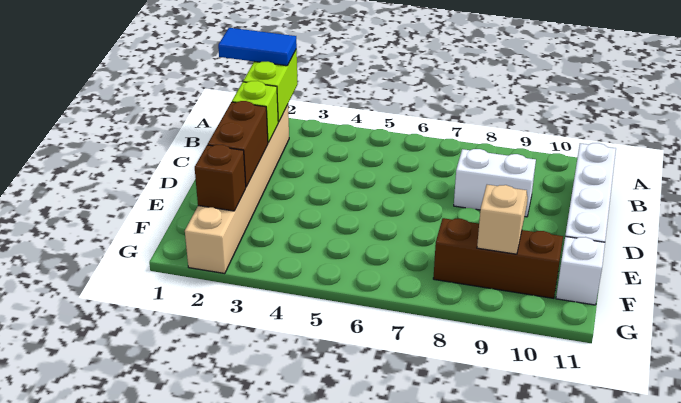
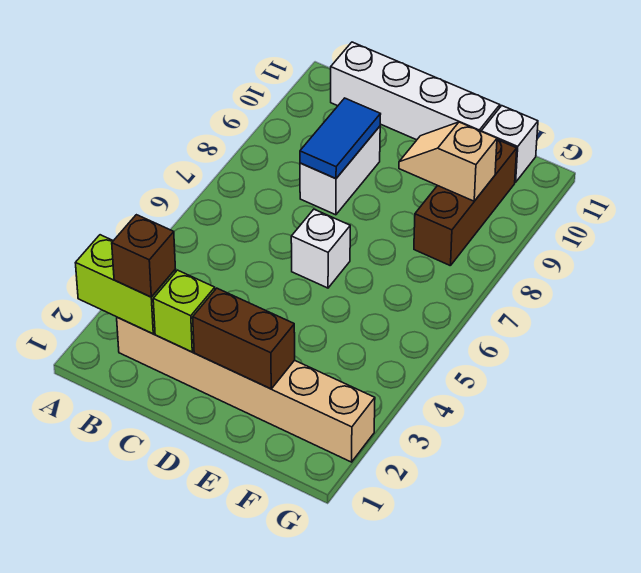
blue 1x2 tile [218,28,297,66] -> blue 1x2 tile moved to [300,98,381,179]
none -> white 1x1 brick [291,209,350,288]
brown 1x1 brick [195,145,246,211] -> brown 1x1 brick moved to [112,215,175,297]

